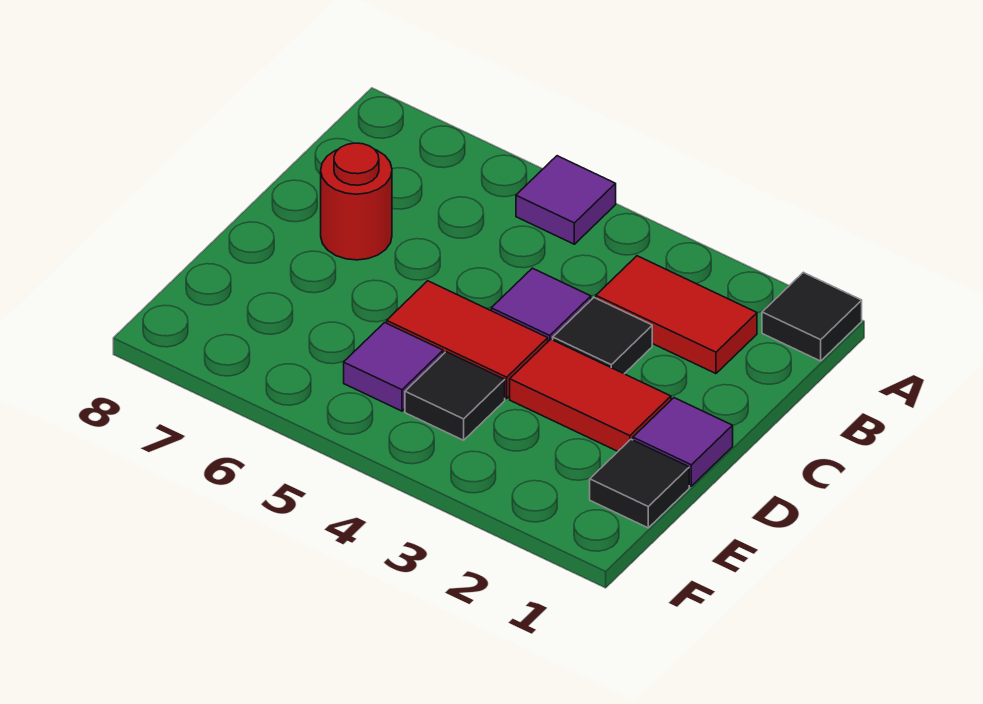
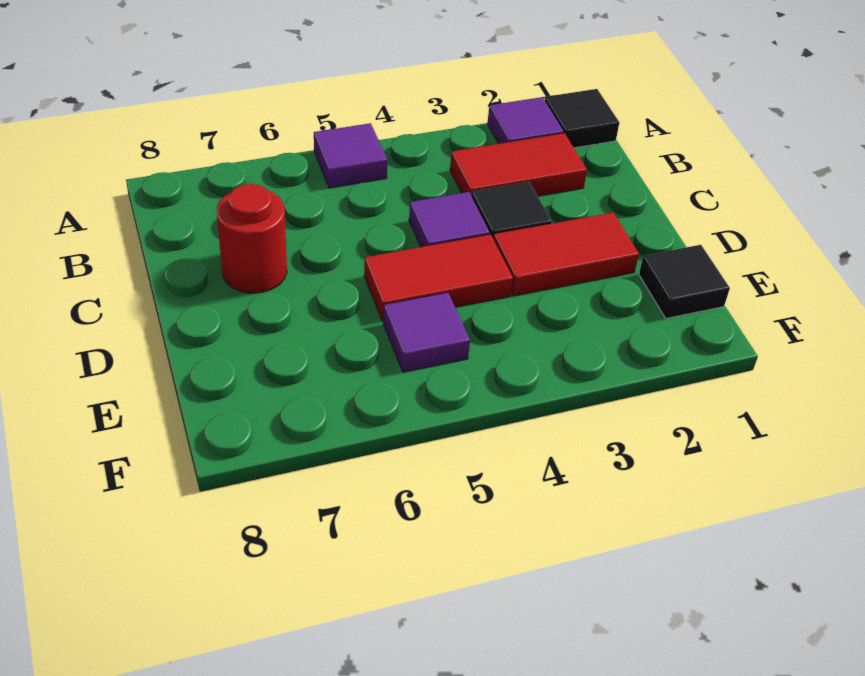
purple 1x1 tile [633,398,733,486] -> purple 1x1 tile moved to [487,97,564,144]
black 1x1 tile [405,352,505,440] -> none

